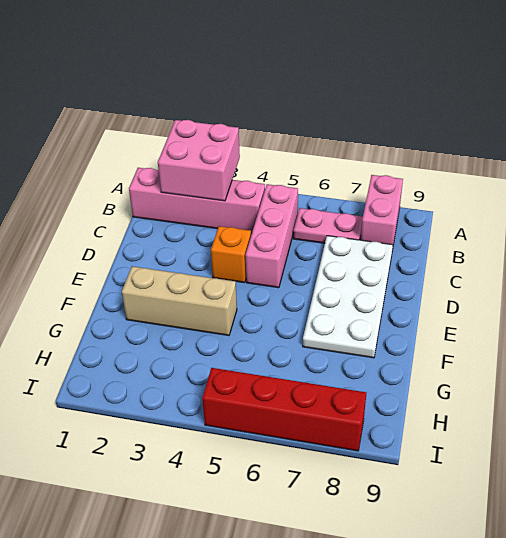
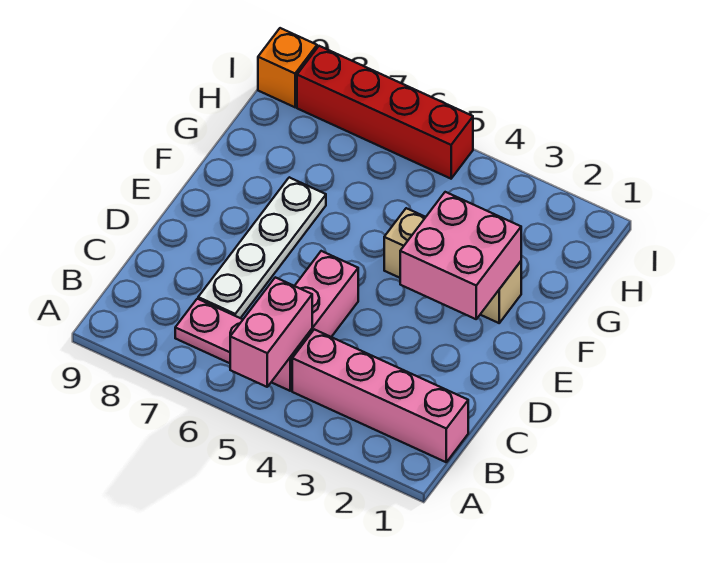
pink 2x2 brick [158,120,240,201] -> pink 2x2 brick moved to [400,192,521,319]
pink 1x2 brick [361,175,403,245] -> pink 1x2 brick moved to [230,277,312,387]
white 2x4 plate [303,236,393,358] -> white 1x4 plate [198,177,326,318]
orange 1x1 brick [211,226,251,283] -> orange 1x1 brick moved to [258,28,317,107]

